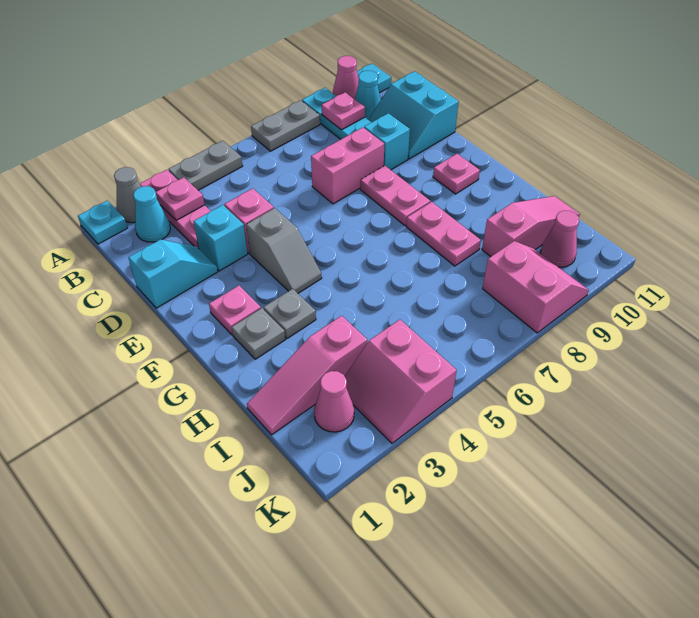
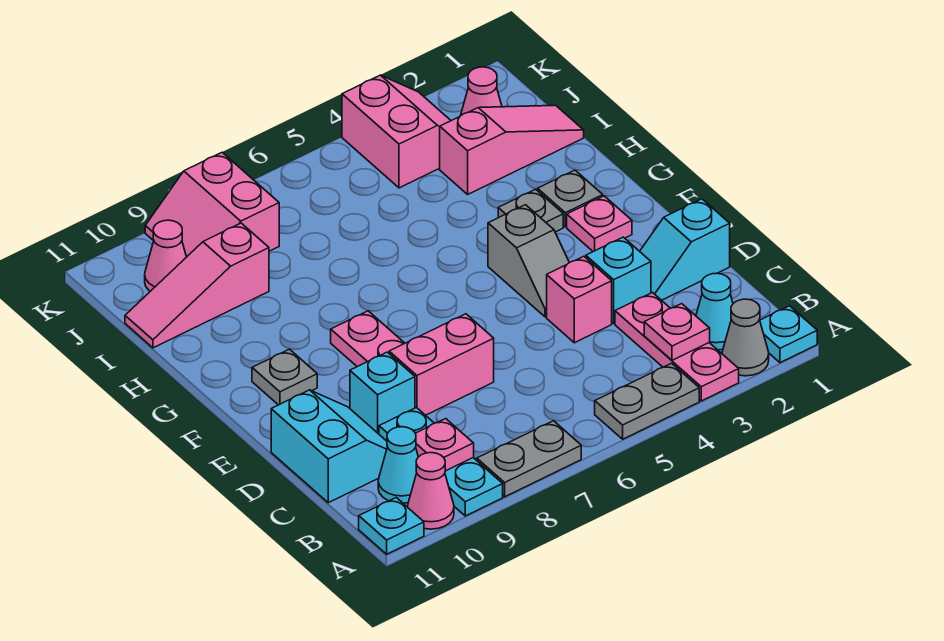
grey 1x2 slope [246,208,322,293] -> grey 1x2 slope turned to [488,205,569,317]
pink 1x1 plate [433,154,480,194] -> grey 1x1 plate [252,349,317,405]
pink 1x2 plate [406,202,481,266] -> none

